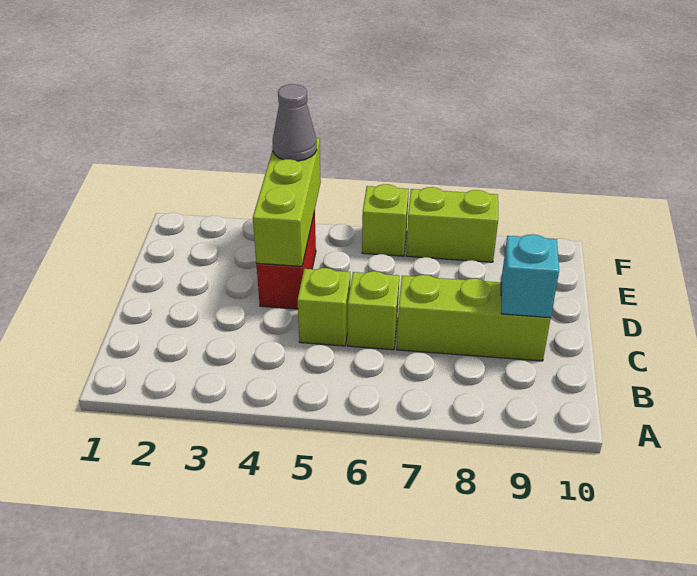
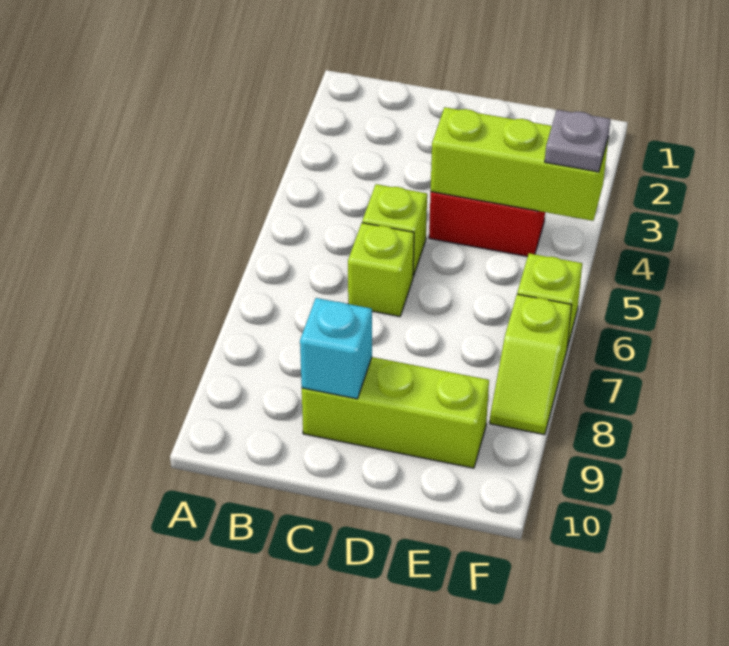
lime 1x3 brick [397,275,551,361] -> lime 1x3 brick turned to [302,357,489,468]
grey 1x1 cone [273,84,317,161] -> grey 1x1 plate [545,110,610,172]
lime 1x2 brick [406,187,498,262] -> lime 1x2 slope [490,294,571,435]

